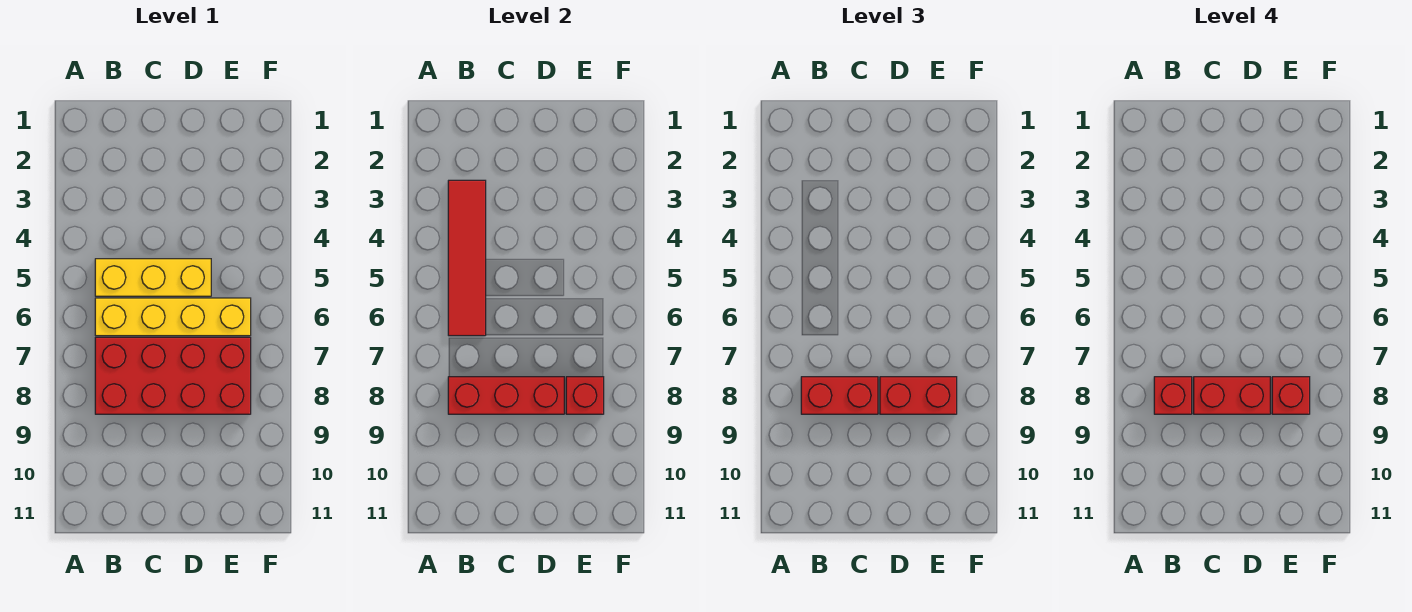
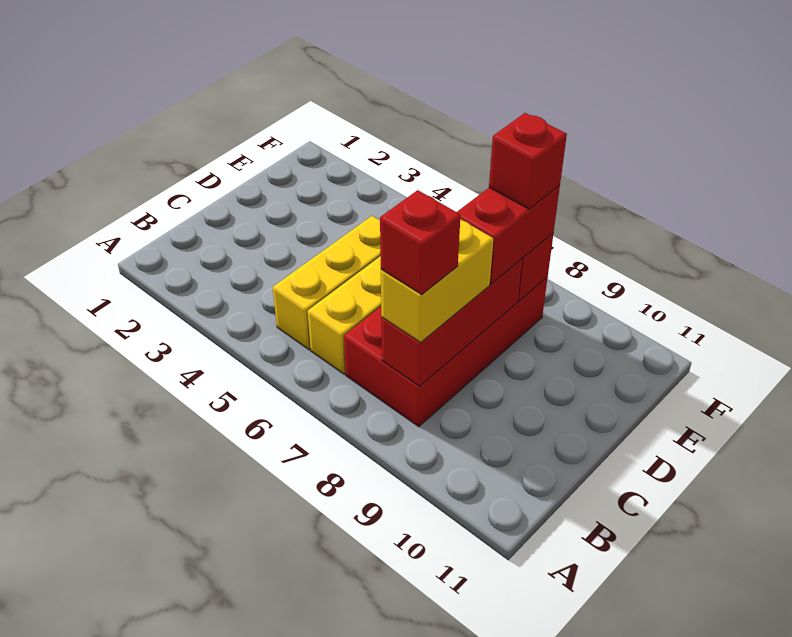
red 1x4 tile [448,180,486,336] -> none
red 1x2 brick [801,377,878,414] -> yellow 1x2 brick [381,219,493,343]
red 1x2 brick [1194,377,1270,414] -> none

